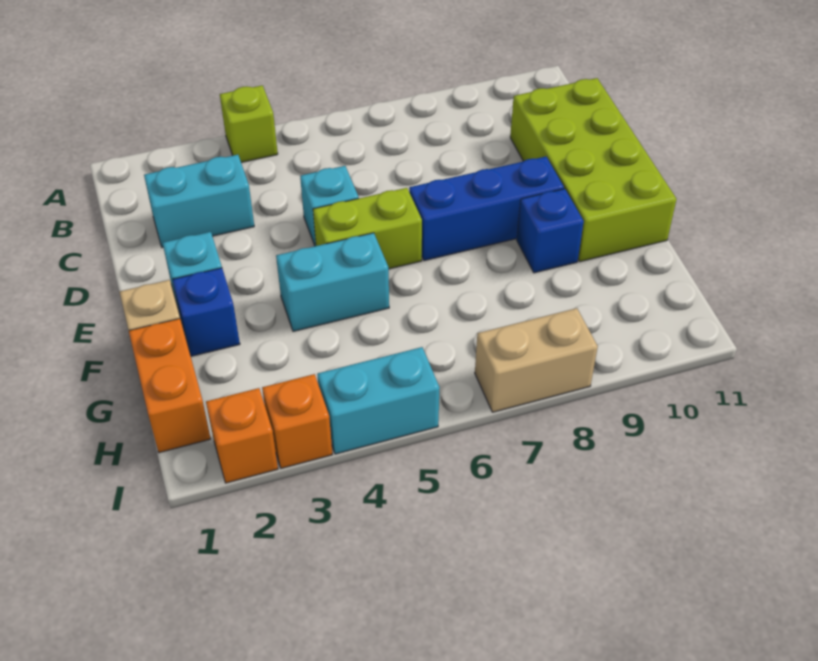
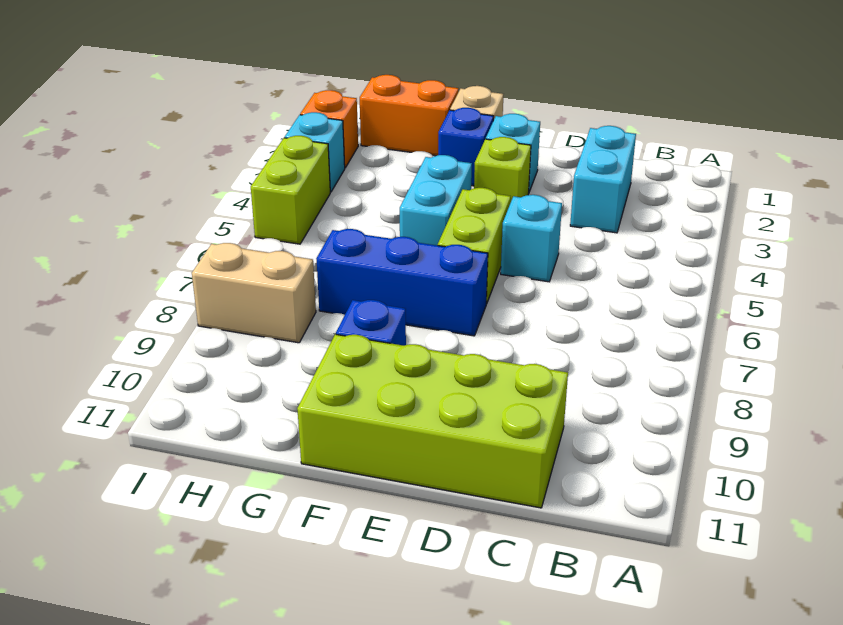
lime 1x1 brick [220,85,278,162] -> lime 1x1 brick moved to [474,137,531,203]
blue 1x3 brick [409,157,564,261] -> blue 1x3 brick turned to [316,229,488,336]
orange 1x1 brick [262,374,332,468] -> cyan 1x1 brick [285,112,345,192]
cyan 1x2 brick [317,347,440,454] -> lime 1x2 brick [251,136,330,244]
tan 1x2 brick [475,308,598,412] -> tan 1x2 brick turned to [192,243,316,343]

